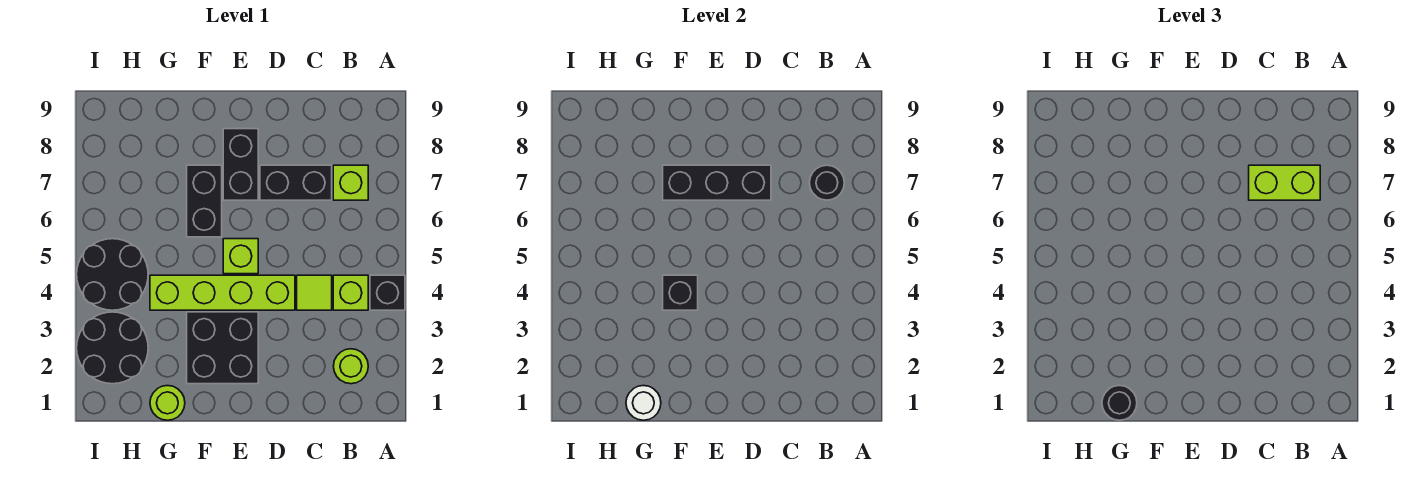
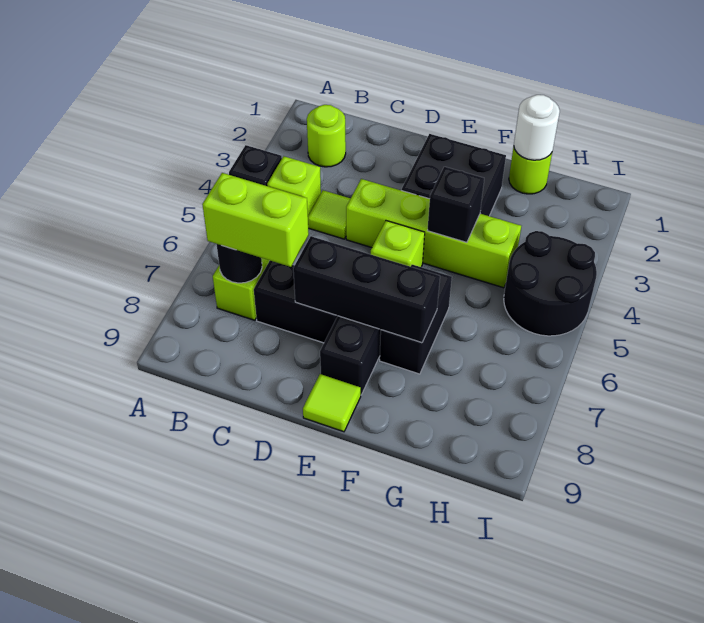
none -> lime 1x1 tile [303,374,361,432]
black 1x1 round brick [1102,386,1137,420] -> none
black 2x2 round brick [77,312,148,384] -> none

